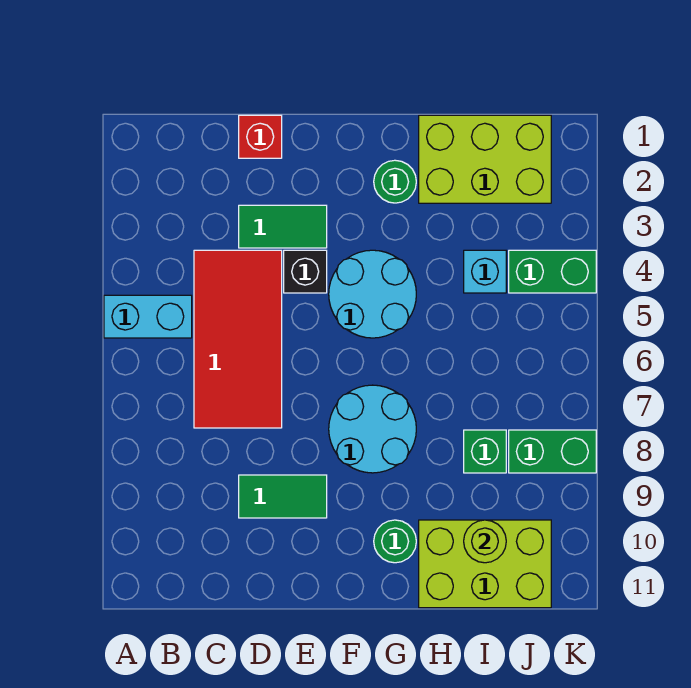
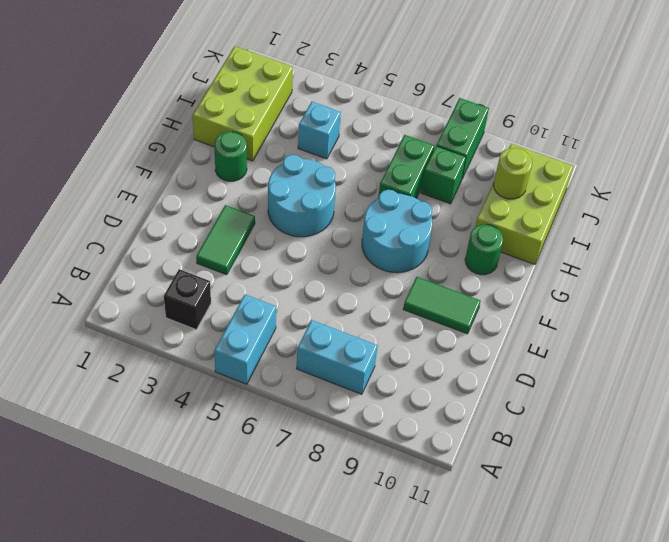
none -> cyan 1x2 brick [297,320,378,394]
red 2x4 tile [194,250,282,428] -> none
red 1x1 brick [239,115,282,158] -> none
green 1x2 tile [239,475,327,518] -> green 1x2 tile turned to [403,277,480,334]
black 1x1 brick [284,250,327,293] -> black 1x1 brick moved to [164,269,211,330]
green 1x2 brick [509,250,596,293] -> green 1x2 brick moved to [378,135,434,198]

